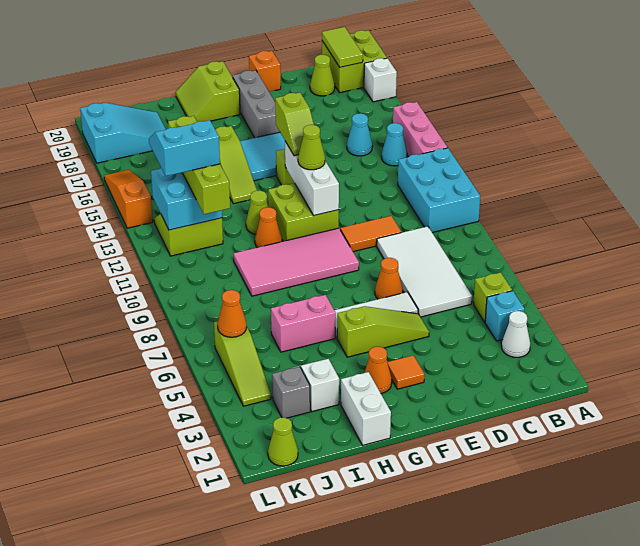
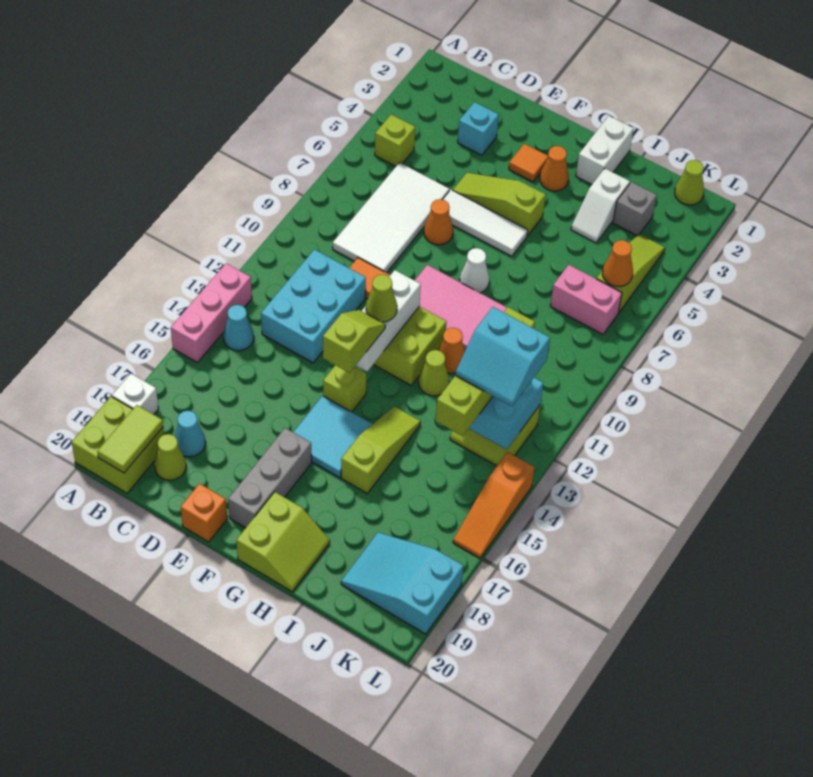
cyan 2x3 brick [398,148,480,233] -> cyan 2x3 brick moved to [261,249,366,363]
white 1x1 cone [502,311,530,357] -> white 1x1 cone moved to [460,248,490,293]
cyan 1x1 brick [485,291,525,341] -> cyan 1x1 brick moved to [458,102,499,155]
cyan 1x1 cone [347,113,372,156] -> cyan 1x1 cone moved to [175,411,206,457]
pink 1x2 brick [271,295,336,352] -> pink 1x2 brick moved to [550,265,622,334]

